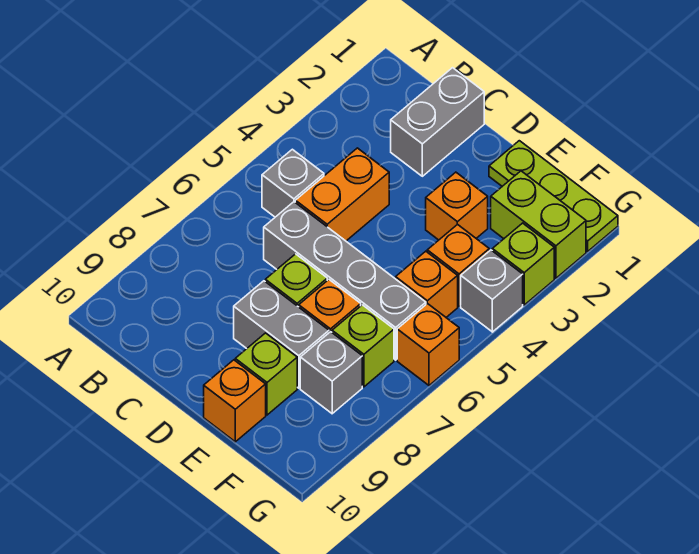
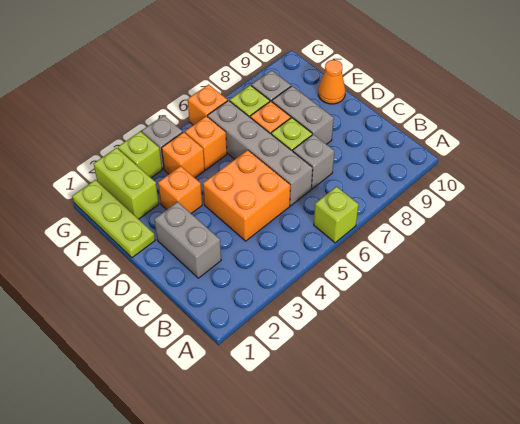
grey 1x1 brick [262,149,324,217] -> grey 1x1 brick moved to [293,134,334,189]
grey 1x2 brick [391,68,484,176] -> grey 1x2 brick turned to [154,202,221,278]
orange 1x2 brick [295,148,389,241] -> orange 2x2 brick [203,150,290,241]
lime 1x1 brick [235,333,297,415] -> lime 1x1 brick moved to [314,187,359,243]
orange 1x1 brick [204,360,266,442] -> orange 1x1 cone [318,60,345,104]

